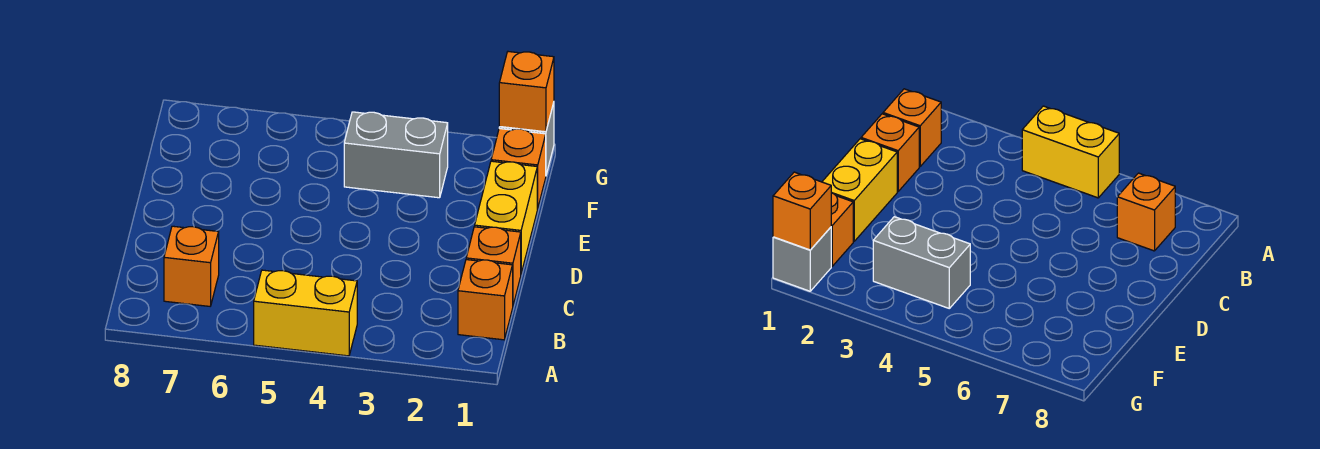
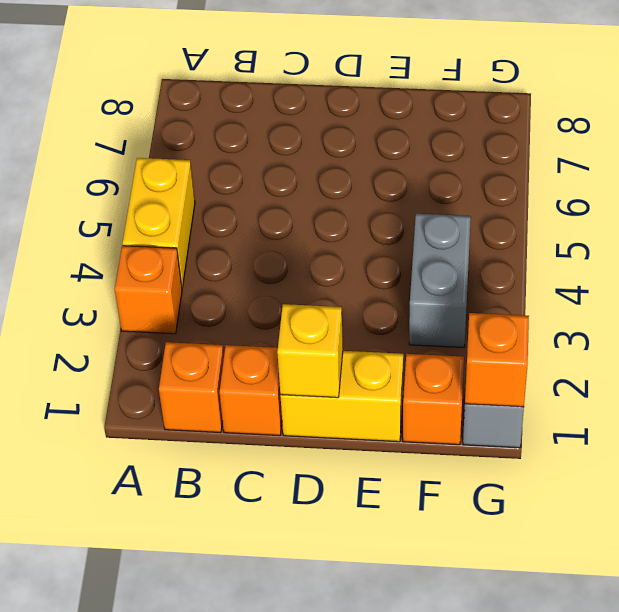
orange 1x1 brick [164,226,219,306] -> orange 1x1 brick moved to [115,246,182,334]
none -> yellow 1x1 brick [277,304,343,398]

